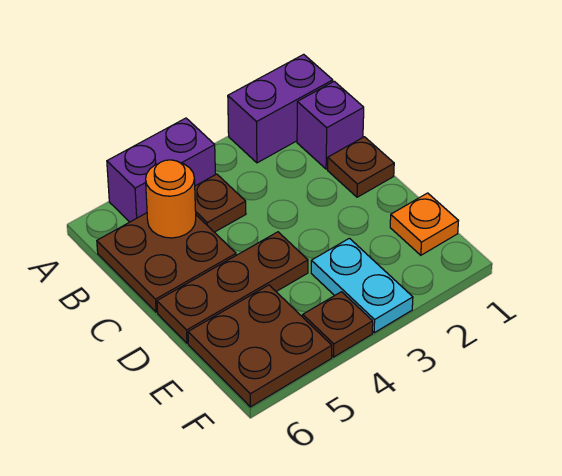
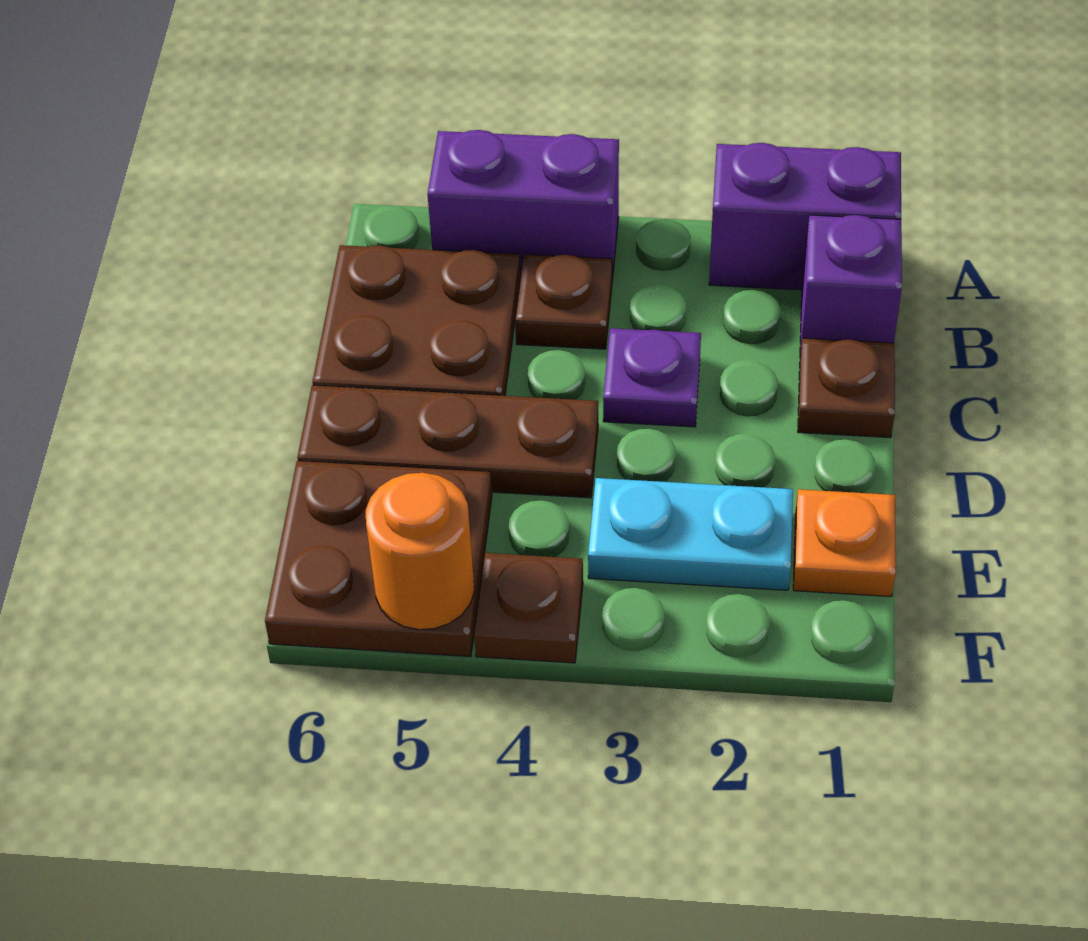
orange 1x1 round brick [146,160,196,238] -> orange 1x1 round brick moved to [366,473,474,630]
none -> purple 1x1 plate [603,328,701,427]
cyan 1x2 plate [311,238,413,333] -> cyan 1x2 plate turned to [588,478,793,590]

